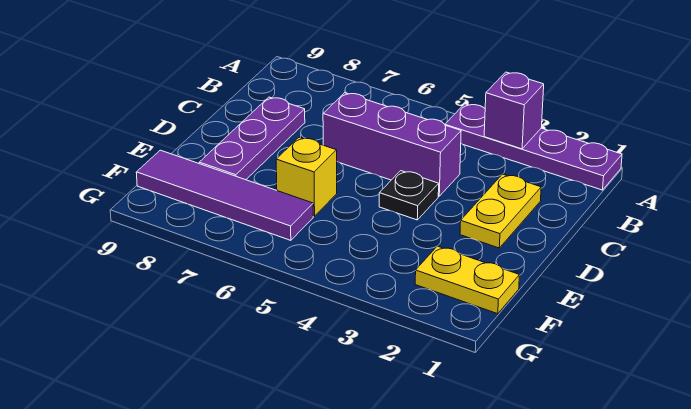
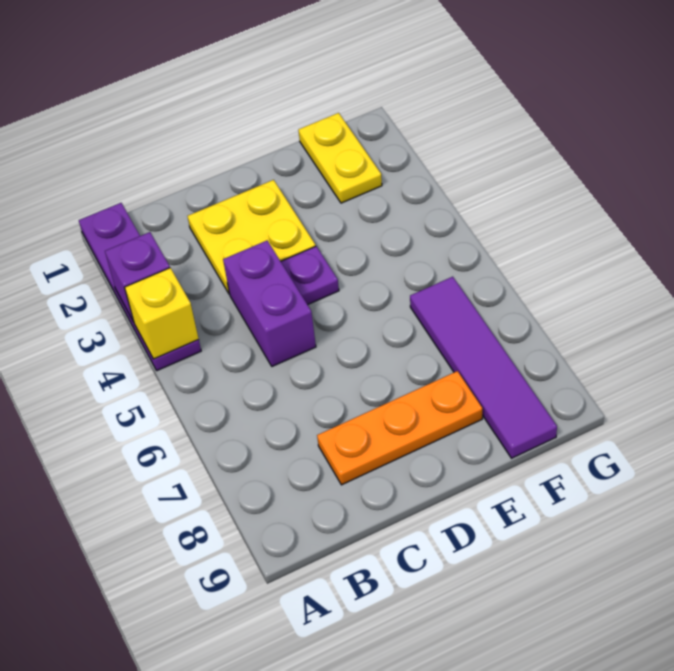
yellow 1x2 plate [460,174,541,248] -> yellow 2x2 plate [188,180,316,294]
purple 1x3 brick [323,93,461,196] -> purple 1x2 brick [223,241,316,366]
purple 1x3 plate [199,97,305,180] -> orange 1x3 plate [317,371,482,485]
black 1x1 plate [379,171,439,220] -> purple 1x1 plate [281,246,339,305]
yellow 1x1 brick [276,137,337,216] -> yellow 1x1 brick moved to [125,268,199,359]

